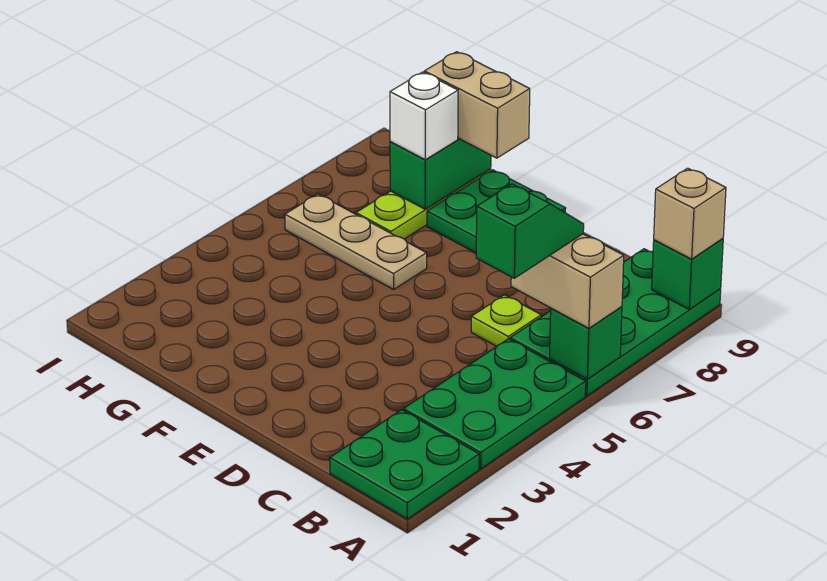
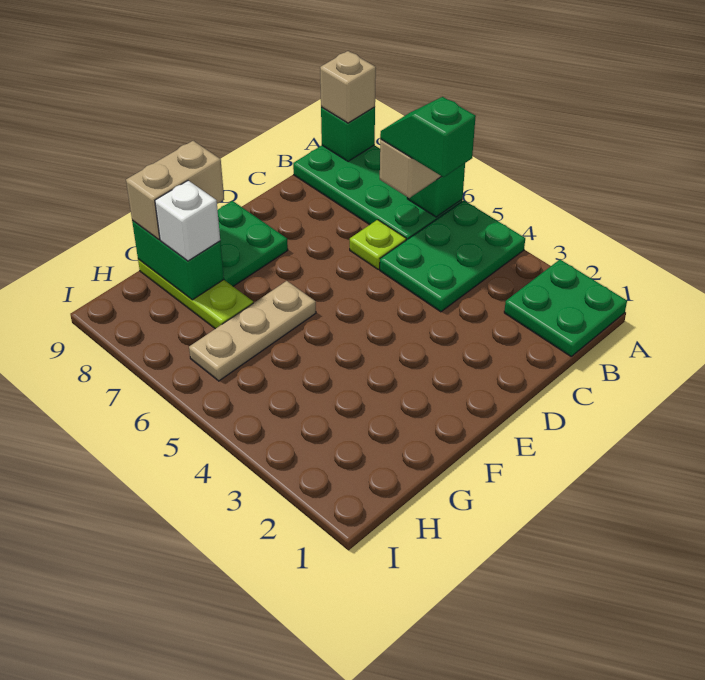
green 2x3 plate [404,339,586,469] -> green 2x3 plate turned to [380,201,525,312]

